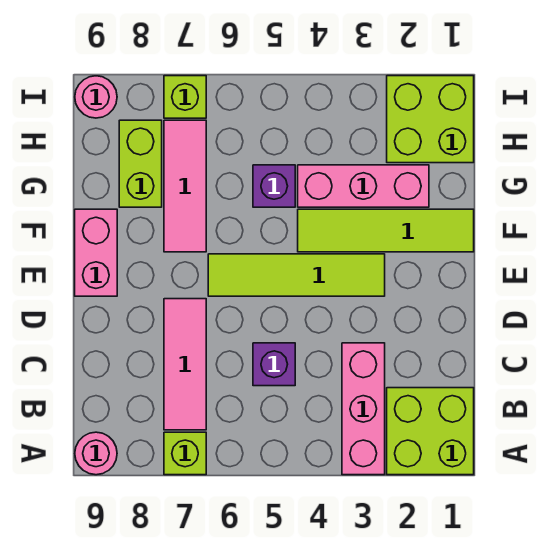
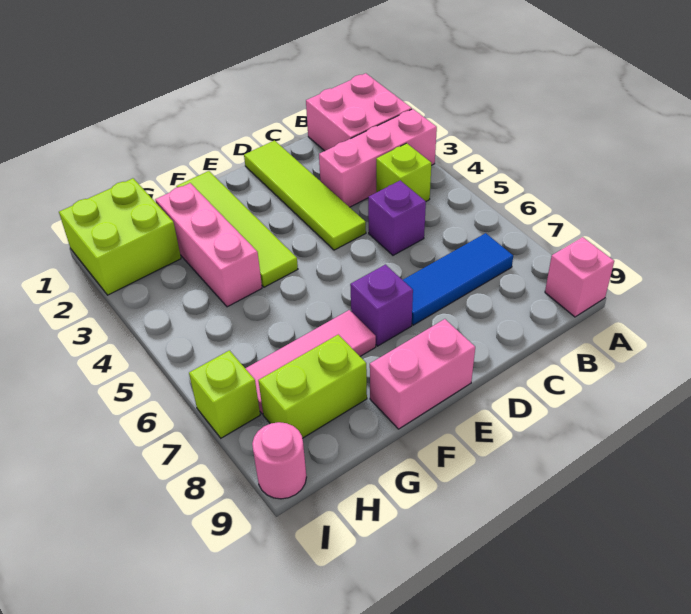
lime 2x2 brick [387,388,474,475] -> pink 2x2 brick [306,73,412,151]
lime 1x1 brick [164,432,206,475] -> lime 1x1 brick moved to [376,143,431,201]
pink 1x1 round brick [75,432,117,475] -> pink 1x1 brick [545,237,614,317]
pink 1x3 tile [164,299,206,430] -> blue 1x3 tile [403,233,513,325]
lime 1x4 tile [208,254,385,296] -> lime 1x4 tile moved to [244,141,366,250]
purple 1x1 brick [253,165,295,207] -> purple 1x1 brick moved to [350,265,413,346]

